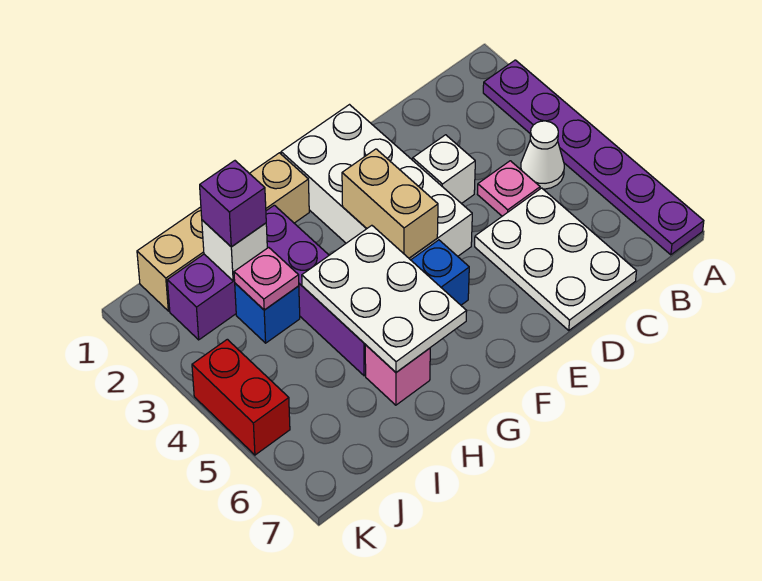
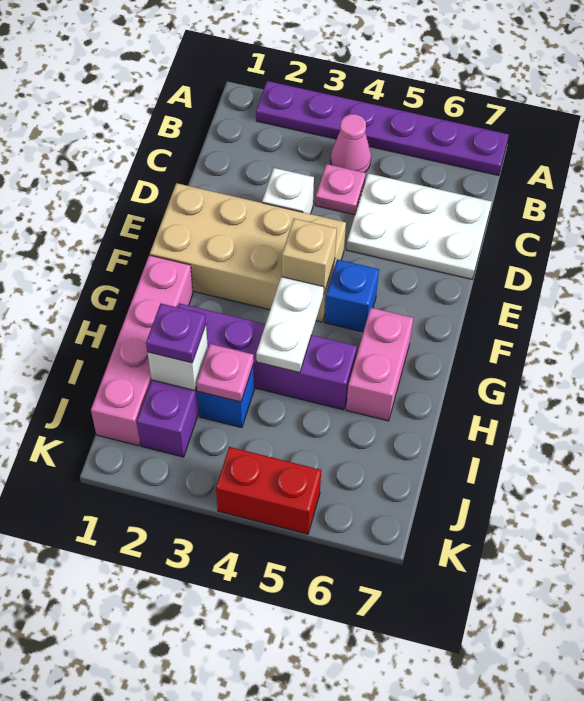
white 1x1 cone [521,121,564,189] -> pink 1x1 cone [331,114,371,173]
white 2x4 brick [281,105,472,260] -> tan 2x4 brick [150,183,346,322]
tan 1x2 brick [342,149,438,258] -> tan 1x1 brick [282,219,337,293]
tan 1x4 brick [137,153,309,311] -> pink 1x4 brick [91,255,193,446]
white 2x3 plate [302,225,467,372] -> white 1x2 plate [256,277,324,373]
pink 1x1 brick [365,345,430,405] -> pink 1x2 brick [346,308,413,421]
purple 1x1 brick [200,161,266,247] -> purple 1x1 plate [146,304,206,363]

